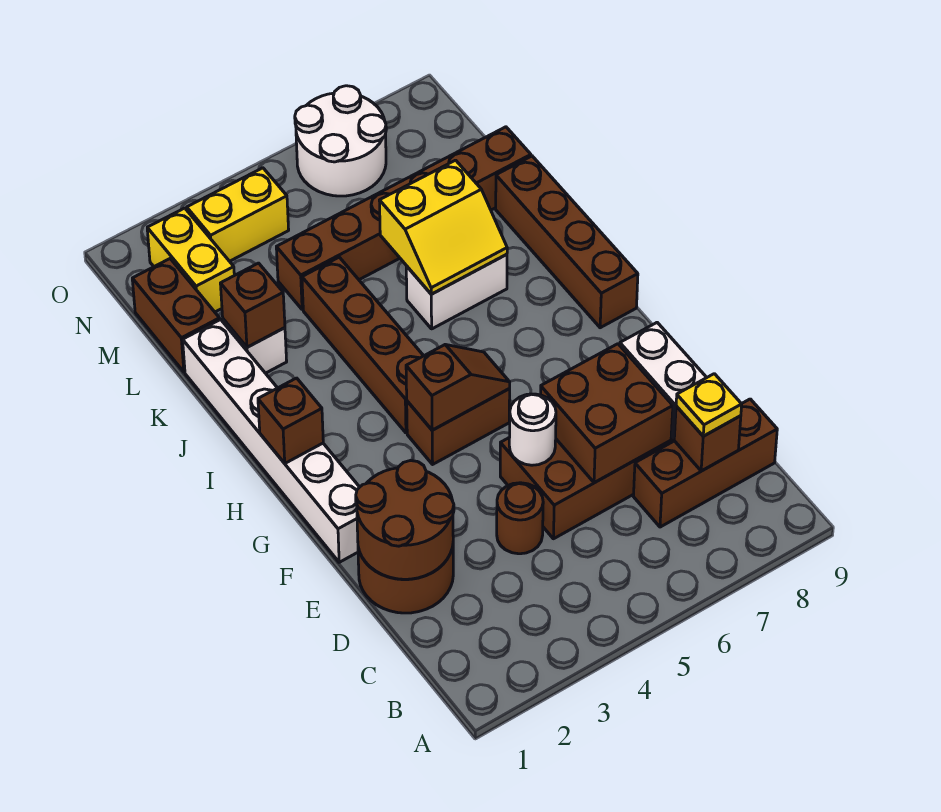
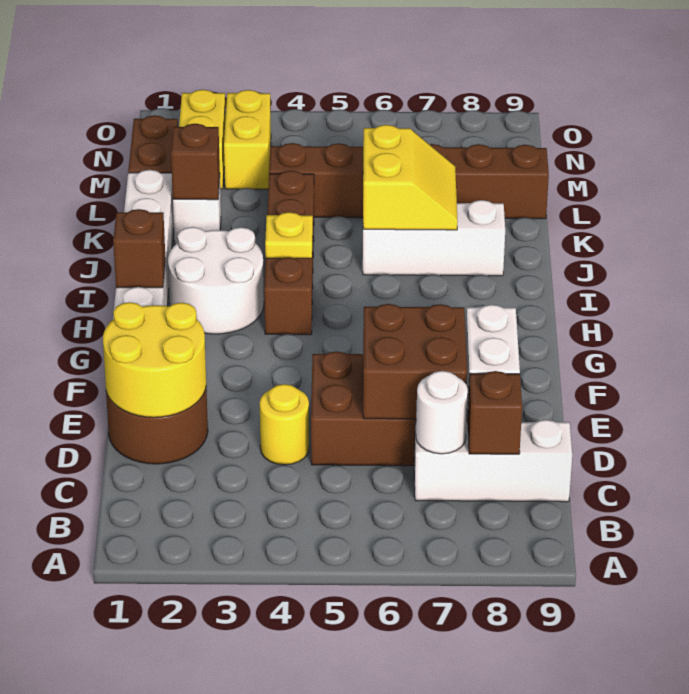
brown 1x3 brick [634,399,777,527] -> white 1x3 brick [414,420,572,502]
yellow 1x1 plate [676,374,742,436] -> yellow 1x1 plate moved to [265,212,313,258]
brown 2x2 round brick [356,461,454,579] -> yellow 2x2 round brick [103,302,206,417]
brown 1x1 round brick [497,483,543,554] -> yellow 1x1 round brick [260,384,309,465]
white 1x1 round brick [509,394,556,465] -> white 1x1 round brick moved to [416,371,468,454]
brown 1x2 brick [407,389,510,464] -> none
brown 1x2 slope [406,345,510,430] -> none
brown 1x4 brick [496,156,638,328] -> none
white 1x2 brick [406,254,507,329] -> white 1x3 brick [363,200,505,276]
yellow 2x2 slope [379,160,507,294] -> yellow 2x2 slope turned to [363,125,458,230]
yellow 1x2 brick [187,168,289,261] -> yellow 1x2 brick turned to [224,90,271,189]
white 2x2 round brick [295,86,386,196] -> white 2x2 round brick moved to [168,227,264,334]

